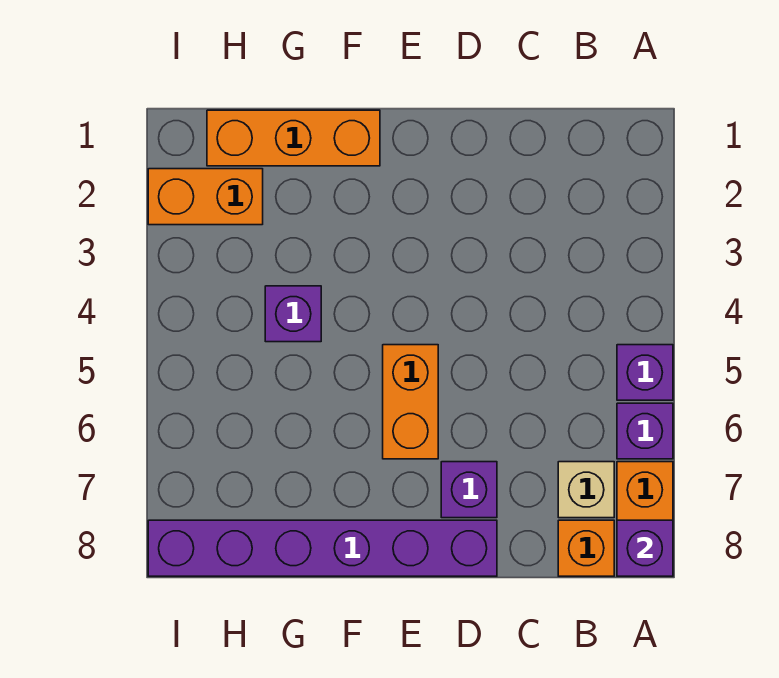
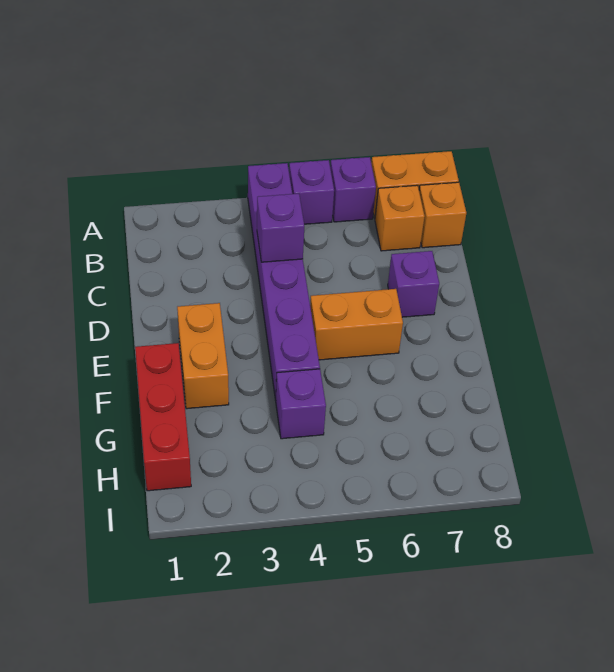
purple 1x1 brick [617,520,673,576] -> purple 1x1 brick moved to [257,194,304,262]
tan 1x1 brick [558,462,614,518] -> orange 1x1 brick [375,185,425,251]
purple 1x6 brick [148,520,497,576] -> purple 1x6 brick moved to [248,163,320,400]
orange 1x3 brick [207,110,380,166] -> red 1x3 brick [135,343,191,491]
orange 1x2 brick [148,169,263,225] -> orange 1x2 brick moved to [177,303,229,409]

